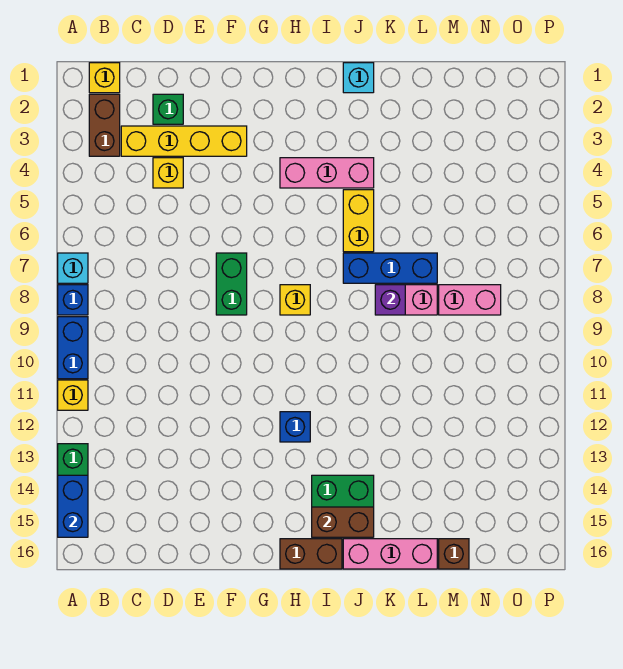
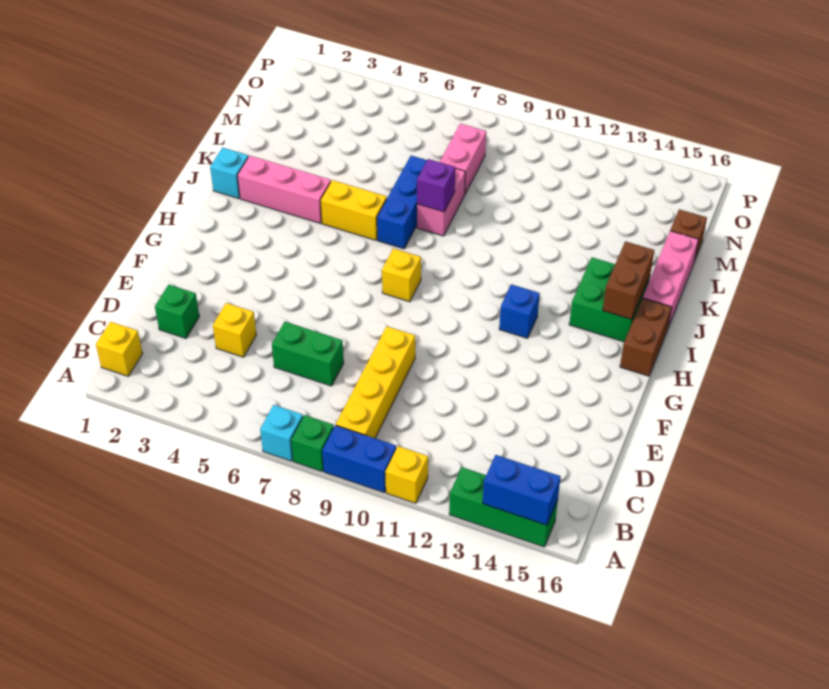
blue 1x1 brick [58,285,88,315] -> green 1x1 brick [291,415,334,471]
brown 1x2 brick [89,94,120,156] -> none
yellow 1x4 brick [121,126,247,156] -> yellow 1x4 brick moved to [336,326,415,438]
green 1x2 brick [216,253,247,315] -> green 1x2 brick moved to [272,322,344,386]
pink 1x3 brick [280,158,374,188] -> pink 1x3 brick turned to [237,156,331,223]

